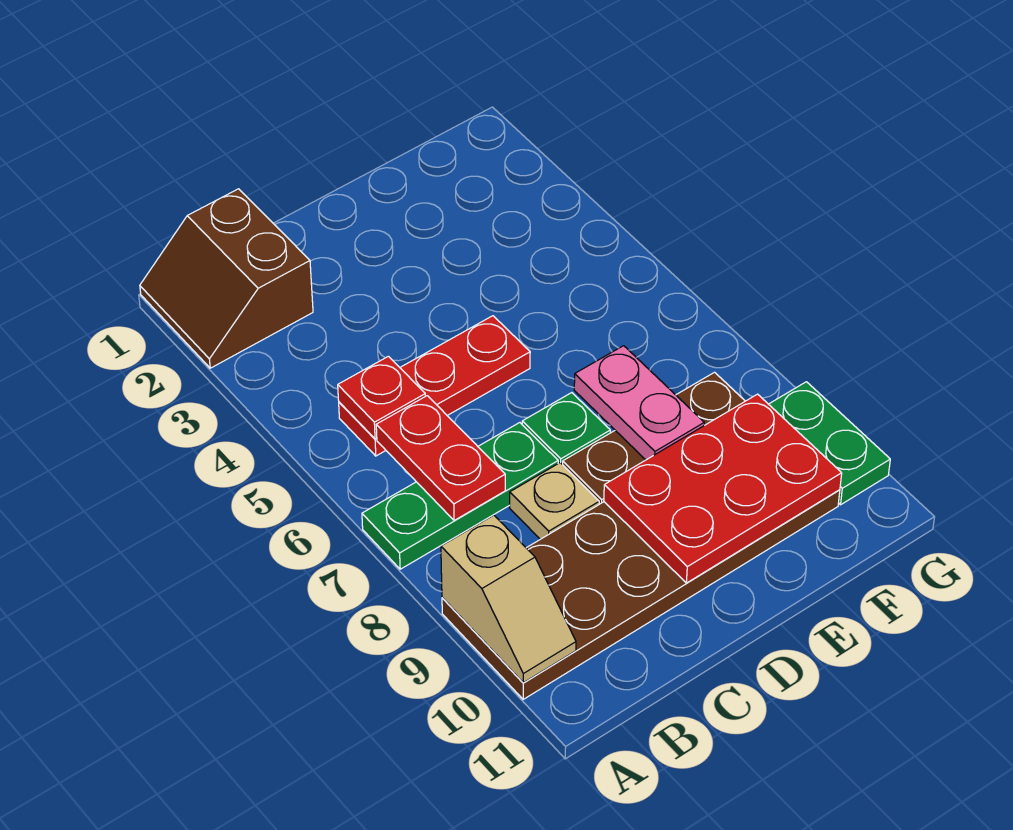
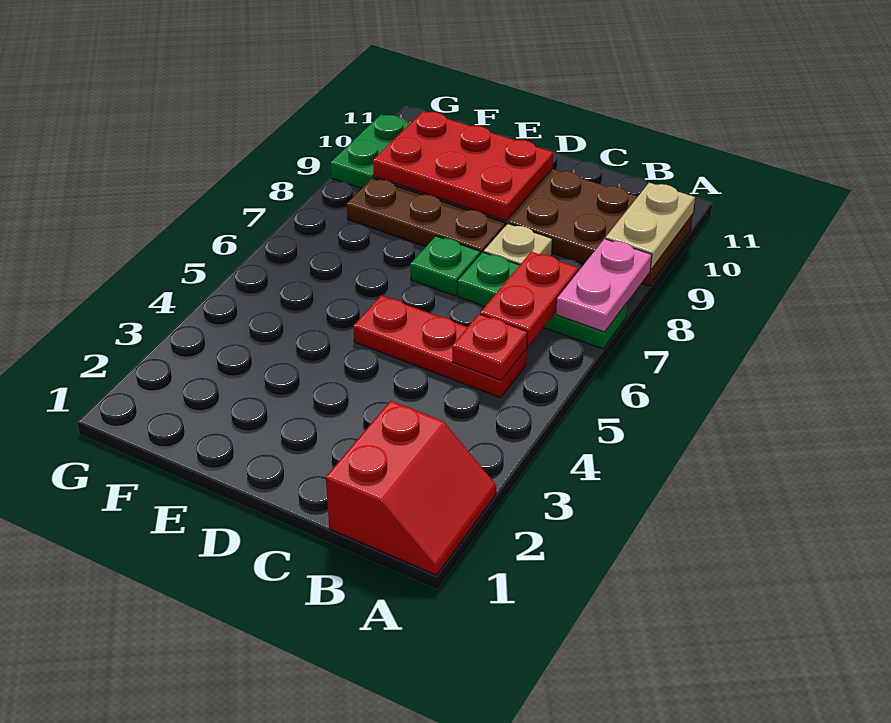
brown 2x2 slope [140,189,313,368] -> red 2x2 slope [326,401,496,575]
tan 1x2 slope [441,515,576,683] -> tan 1x2 plate [605,183,695,269]
pink 1x2 plate [574,346,704,460] -> pink 1x2 plate moved to [556,239,652,332]

